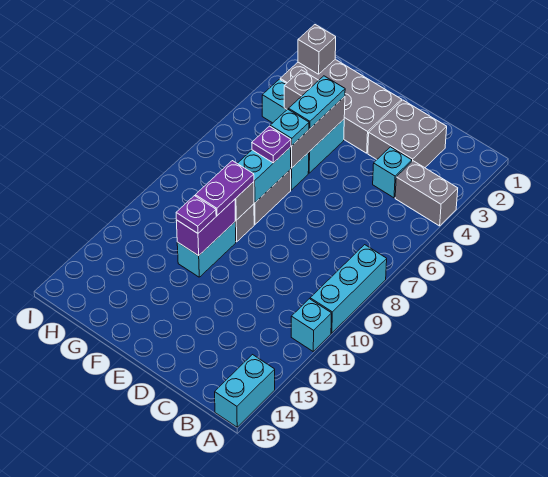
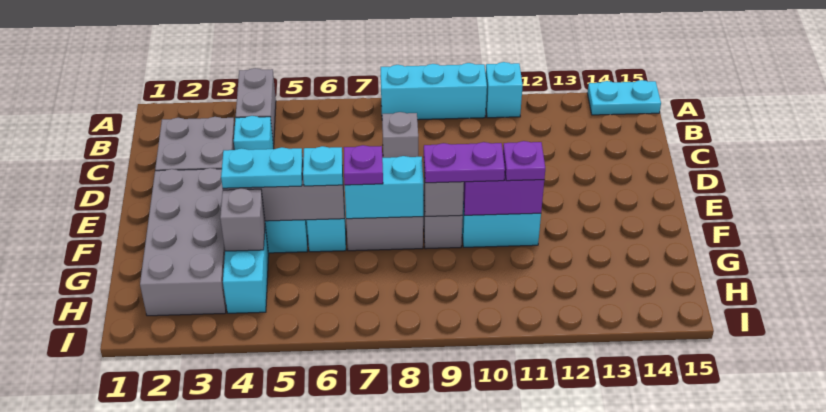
cyan 1x2 brick [215,355,275,427] -> cyan 1x2 plate [587,80,661,115]
grey 1x1 brick [298,25,336,74] -> grey 1x1 brick moved to [382,112,418,158]

